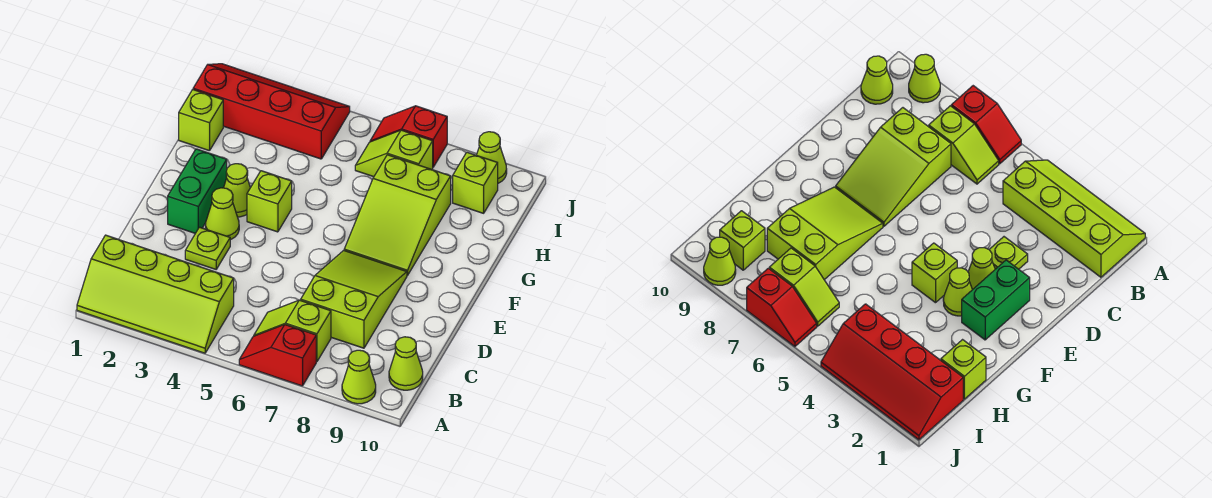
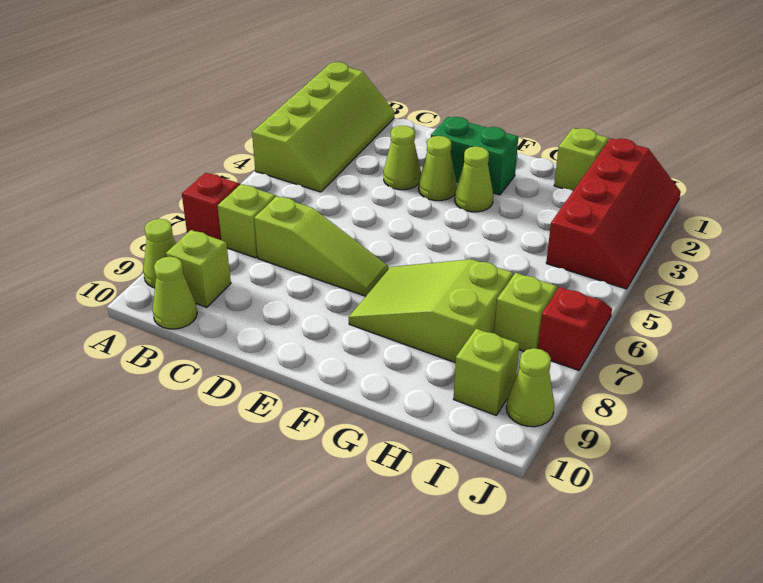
lime 2x4 slope [77,235,234,353] -> lime 2x4 slope turned to [252,62,394,192]
lime 2x3 slope [301,250,407,348] -> lime 1x3 slope [254,196,389,296]
lime 1x1 plate [185,227,230,269] -> lime 1x1 cone [384,126,421,190]
lime 1x1 brick [247,171,292,232] -> lime 1x1 brick moved to [166,230,231,307]

